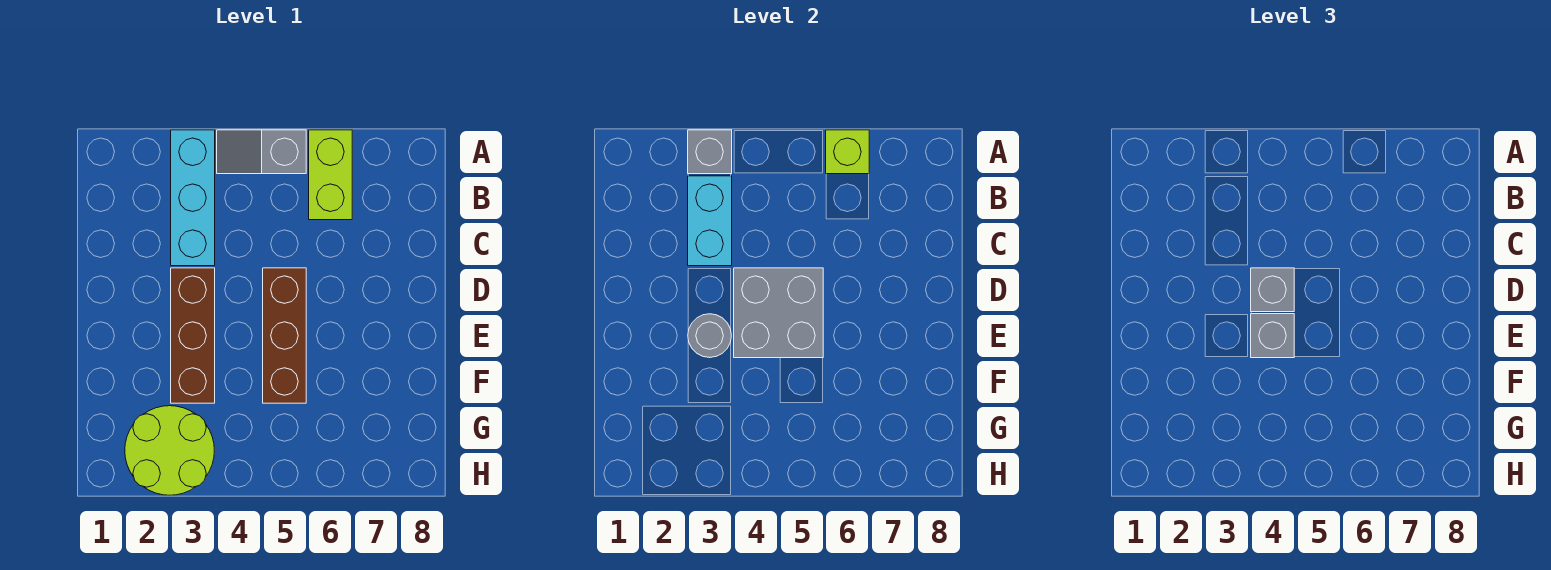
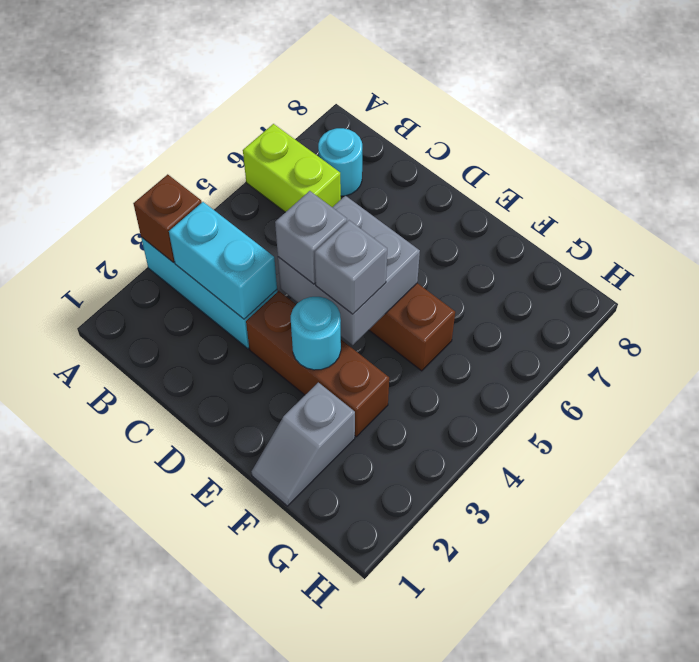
grey 1x1 brick [688,130,732,174] -> brown 1x1 brick [133,174,202,262]
grey 1x2 slope [217,130,306,174] -> grey 1x2 slope moved to [251,383,355,506]
lime 1x1 brick [826,130,869,174] -> none
none -> cyan 1x1 round brick [318,128,362,196]
grey 1x1 round brick [688,314,731,358] -> cyan 1x1 round brick [291,297,341,370]
lime 2x2 round brick [125,406,214,495] -> none

